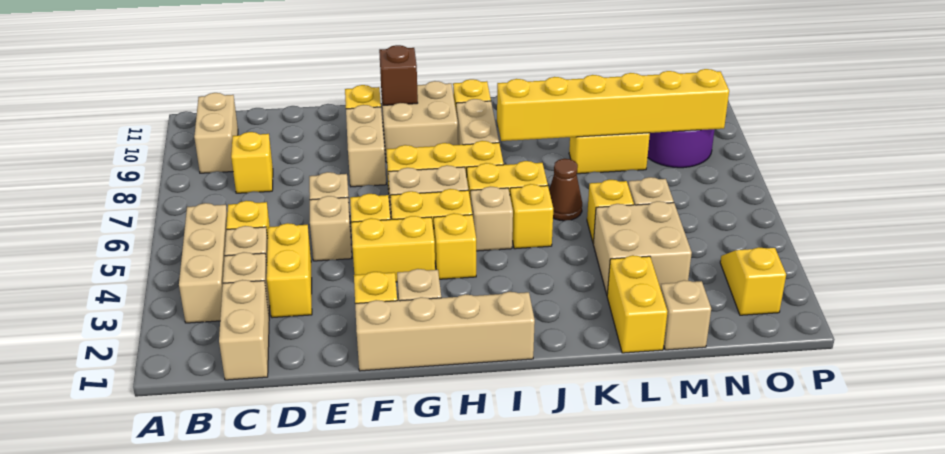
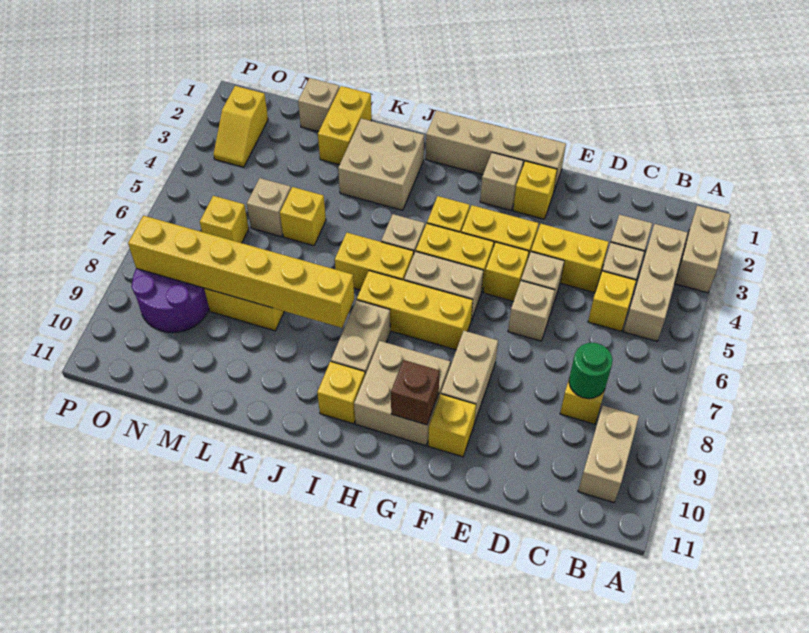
tan 1x2 brick [219,280,269,380] -> tan 1x2 brick moved to [675,206,731,293]
none -> green 1x1 round brick [569,343,613,399]
yellow 1x2 brick [267,223,312,318] -> yellow 1x2 brick turned to [531,224,609,293]
yellow 1x1 brick [510,184,553,249] -> yellow 1x1 brick moved to [200,196,249,243]
brown 1x1 cone [549,159,582,221] -> none
tan 2x2 brick [593,201,692,294] -> tan 2x2 brick moved to [338,119,424,210]

